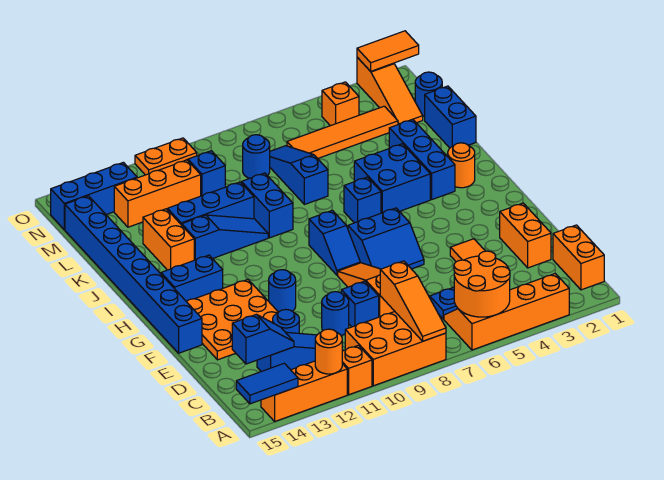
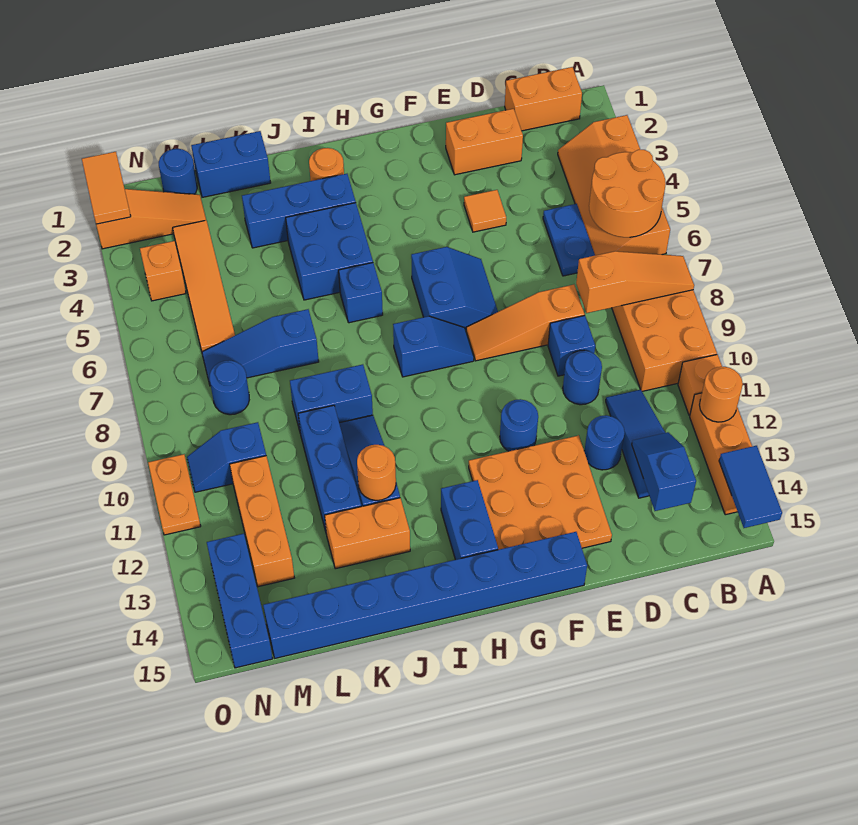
none -> orange 1x1 round brick [357,445,396,500]

